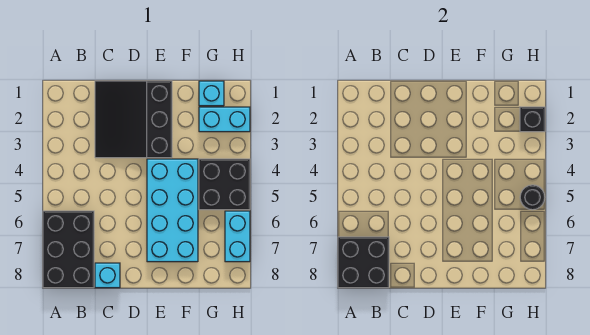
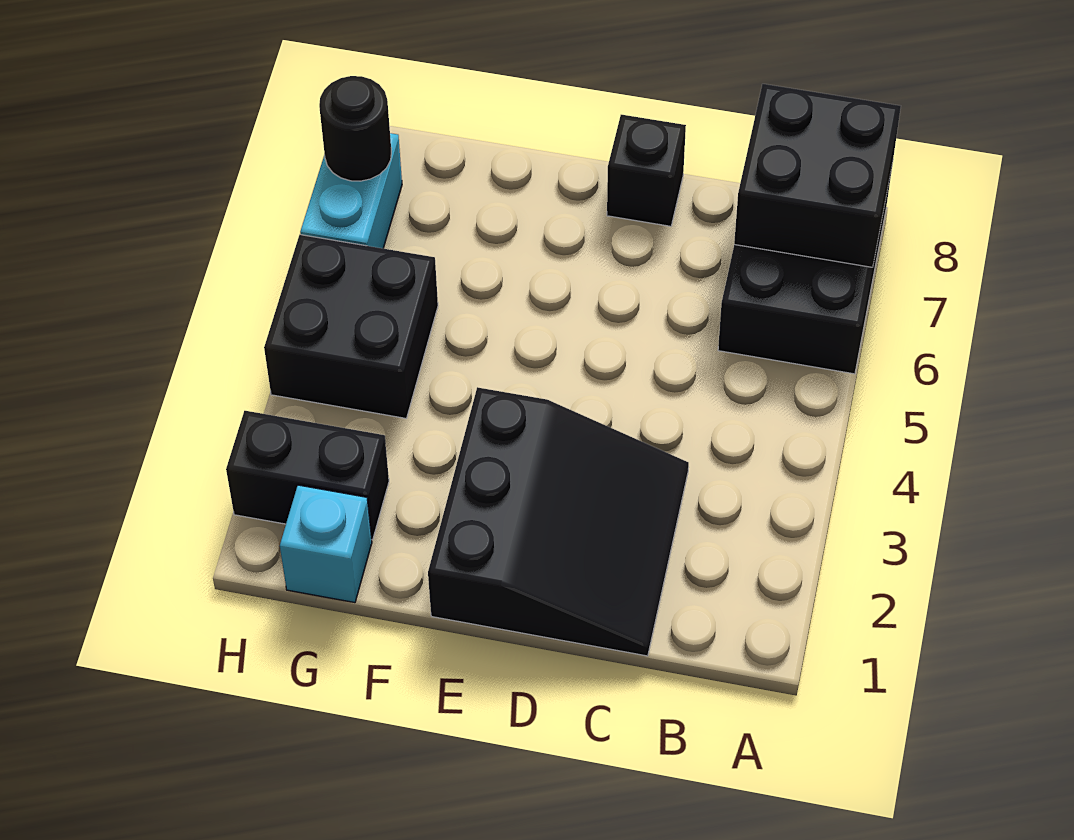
cyan 1x1 brick [95,263,120,288] -> none
cyan 2x4 brick [147,159,198,262] -> none
cyan 1x2 brick [199,107,250,132] -> black 1x2 brick [226,411,389,540]
black 1x1 brick [520,107,545,132] -> black 1x1 brick moved to [607,115,686,226]
black 1x1 round brick [520,185,545,210] -> black 1x1 round brick moved to [319,76,391,181]

